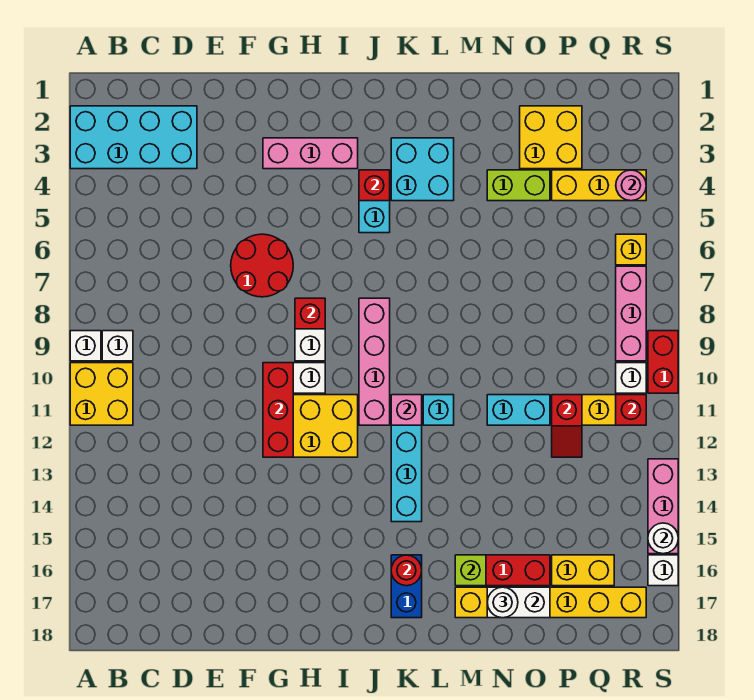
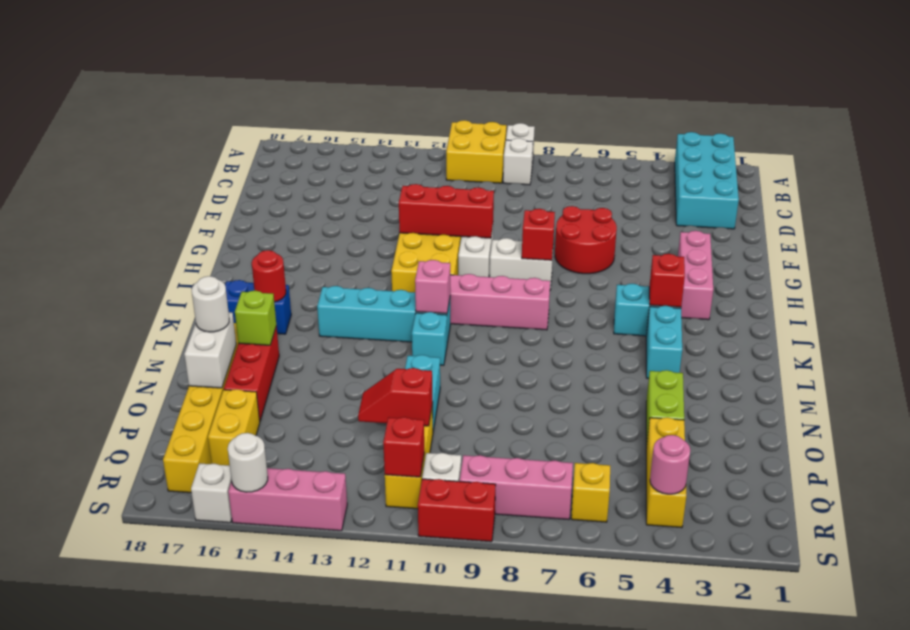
cyan 2x2 brick [391,138,454,201] -> cyan 1x2 brick [646,306,682,379]
yellow 2x2 brick [520,106,582,169] -> none

